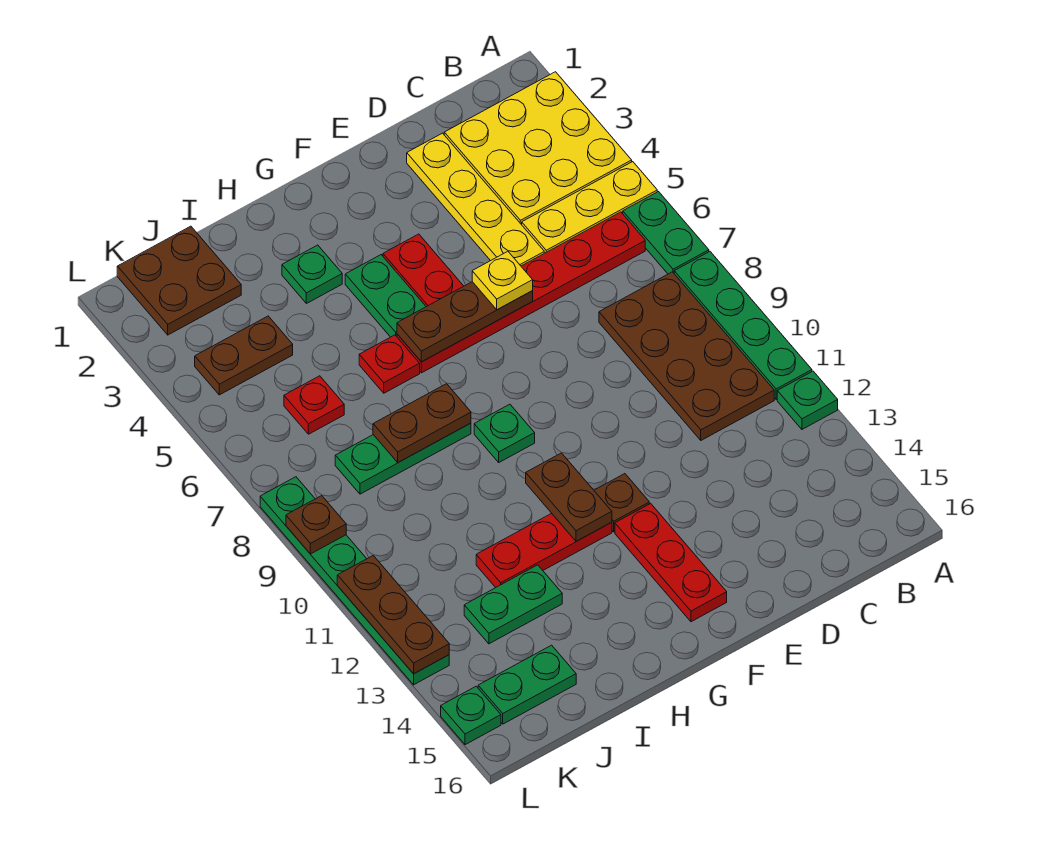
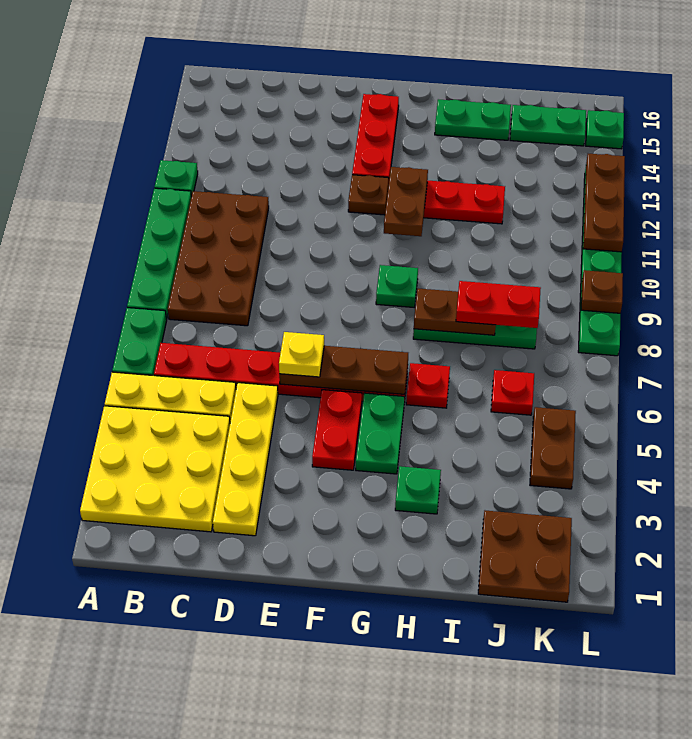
none -> red 1x2 plate [456,281,541,328]
green 1x2 plate [464,565,562,644] -> green 1x2 plate moved to [435,99,511,140]
brown 1x2 plate [195,316,293,395] -> brown 1x2 plate turned to [530,407,576,489]

